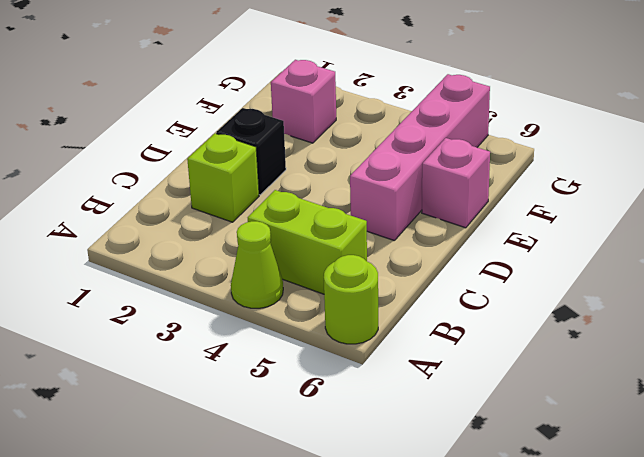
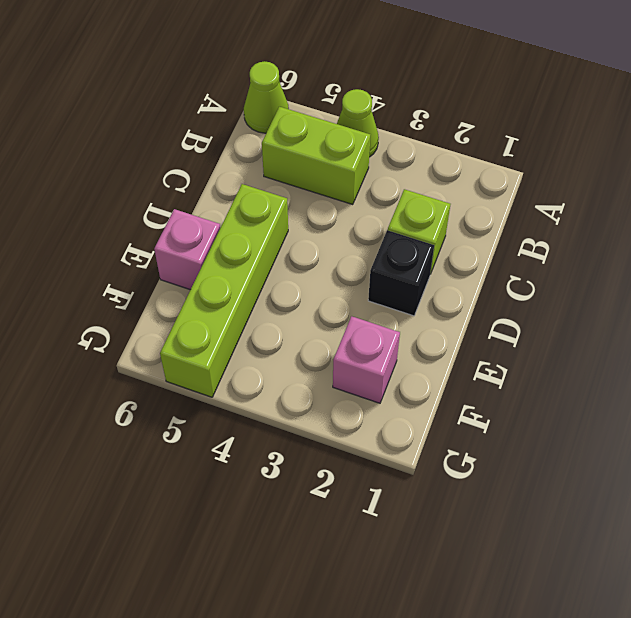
lime 1x1 round brick [324,255,378,344] -> lime 1x1 cone [244,61,289,133]
pink 1x4 brick [350,74,490,241] -> lime 1x4 brick [160,184,288,397]

